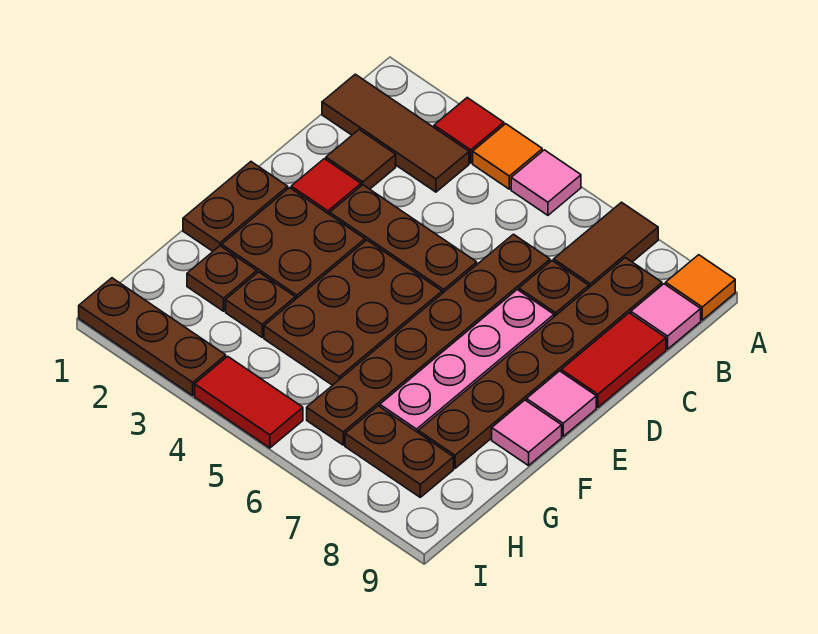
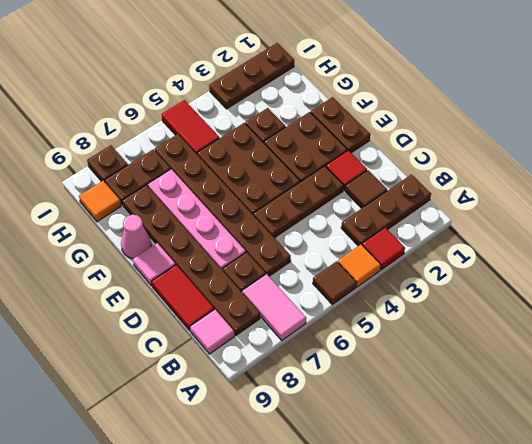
pink 1x1 tile [511,150,581,215] -> brown 1x1 tile [313,261,356,304]
brown 1x2 tile [554,202,658,287] -> pink 1x2 tile [242,274,306,340]
orange 1x1 tile [666,255,735,320] -> orange 1x1 tile moved to [79,181,121,222]
brown 1x3 tile [322,74,469,192] -> brown 1x3 plate [341,174,431,246]
pink 1x1 tile [492,400,562,466] -> pink 1x1 cone [121,215,151,259]
brown 1x1 plate [187,246,257,311] -> brown 1x1 plate moved to [87,145,128,182]
red 1x2 tile [195,356,303,448] -> red 1x2 tile turned to [161,100,219,154]

